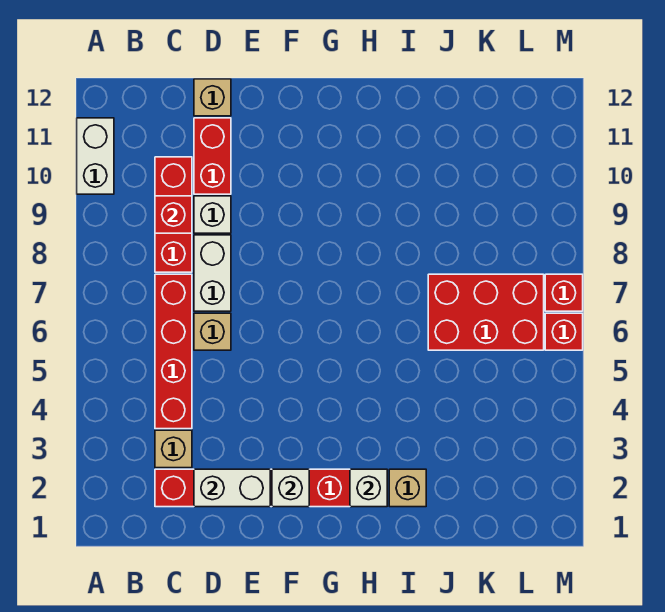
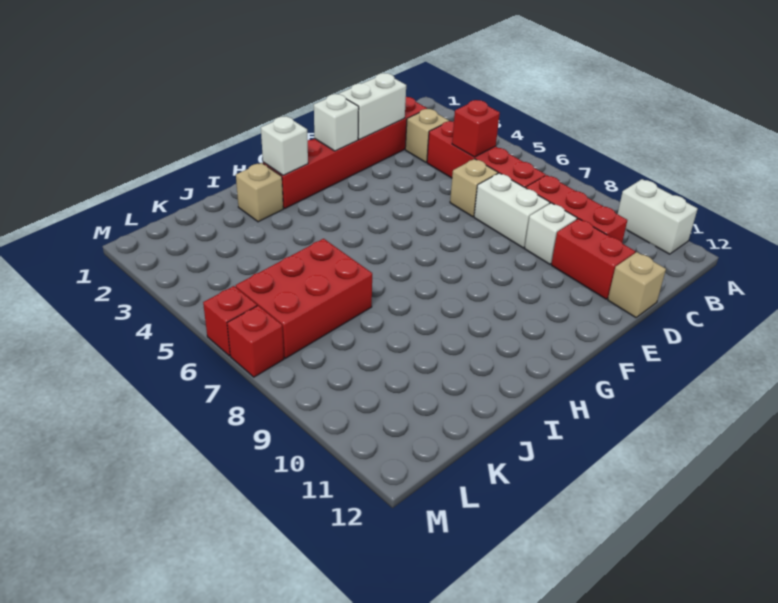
red 1x1 brick [155,196,192,233] -> red 1x1 brick moved to [452,100,500,157]

